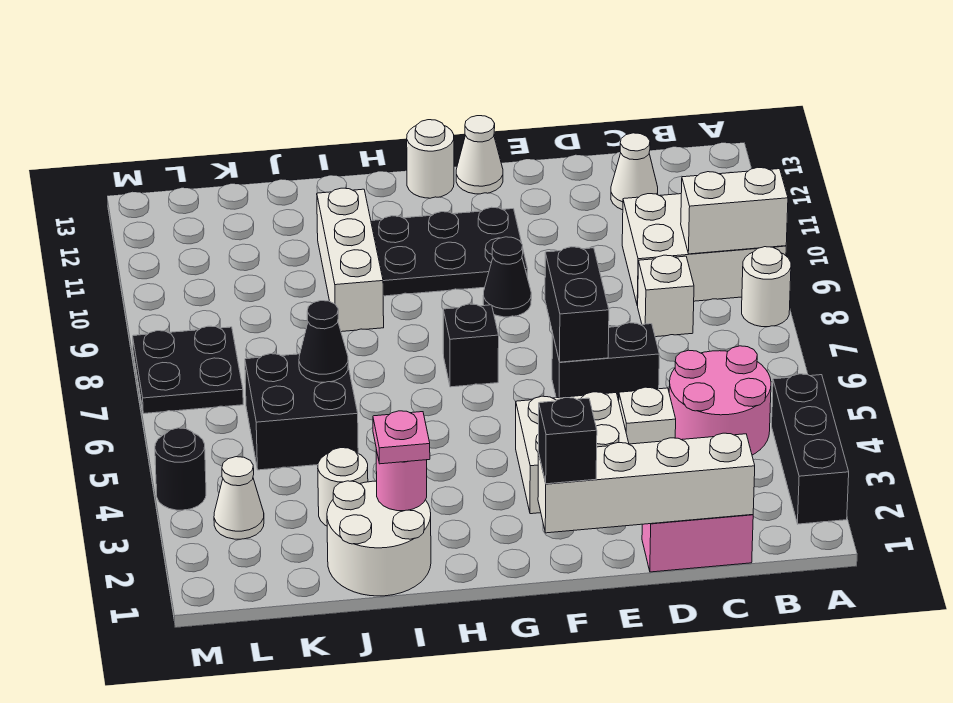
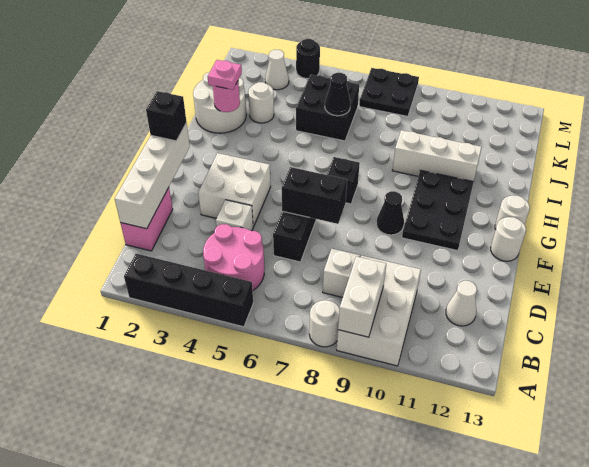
black 1x3 brick [772,374,849,524] -> black 1x4 brick [124,254,253,327]
white 1x1 cone [456,116,503,194] -> white 1x1 round brick [491,217,526,261]

